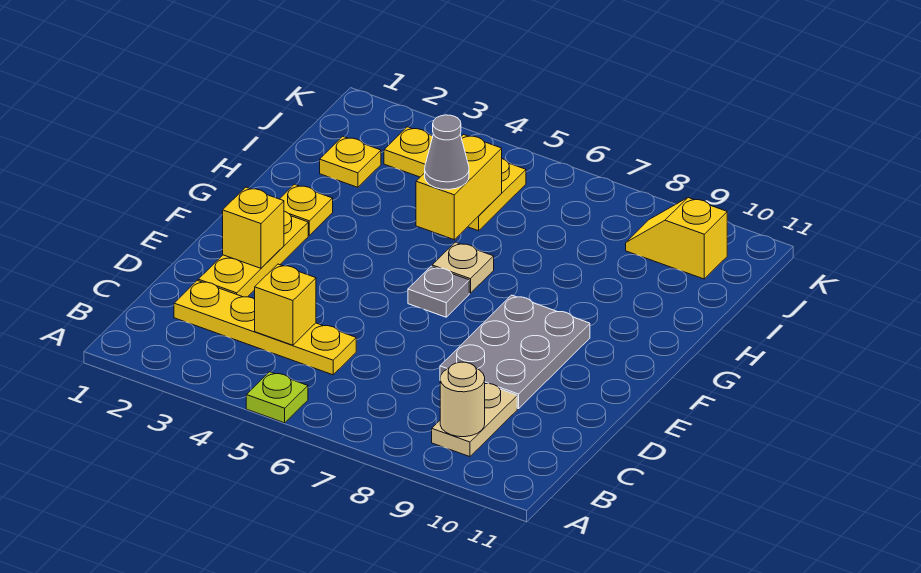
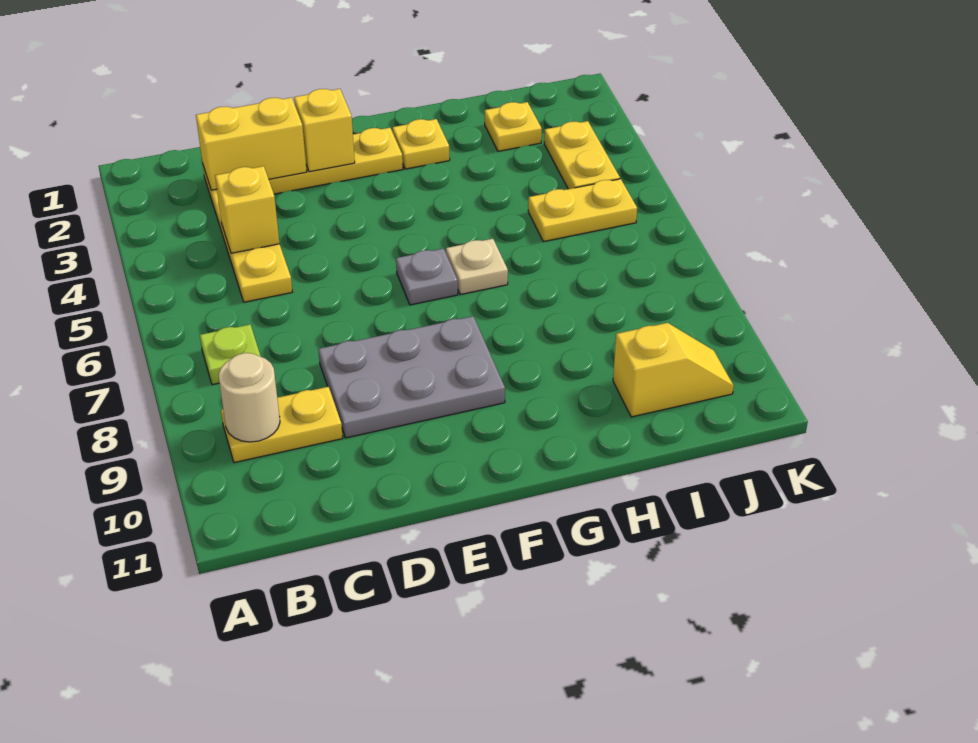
lime 1x1 plate [246,372,308,423] -> lime 1x1 plate moved to [200,324,261,385]
tan 1x2 plate [432,384,517,457] -> yellow 1x2 plate [221,387,343,463]
yellow 1x2 brick [416,135,502,240] -> yellow 1x2 brick moved to [196,97,307,190]
grey 1x1 cone [425,115,469,190] -> none
yellow 1x2 slope [626,198,727,279] -> yellow 1x2 slope turned to [613,323,734,417]

